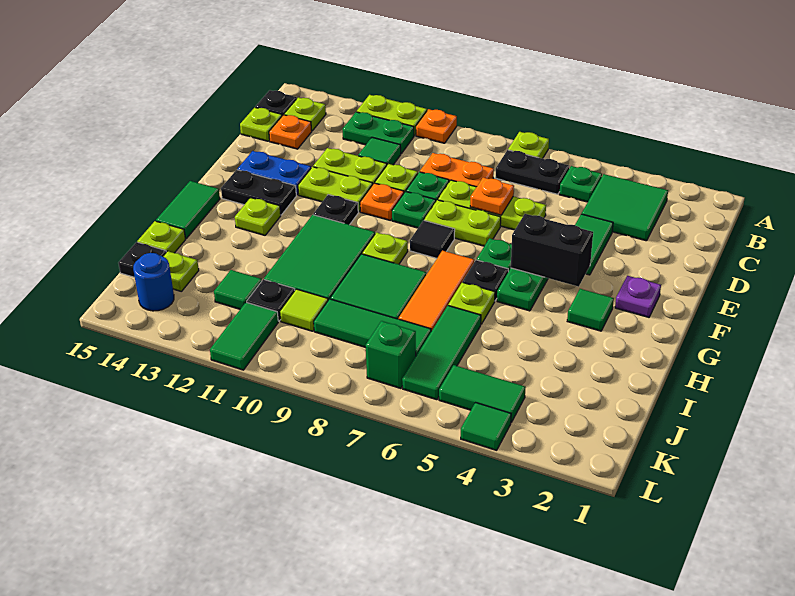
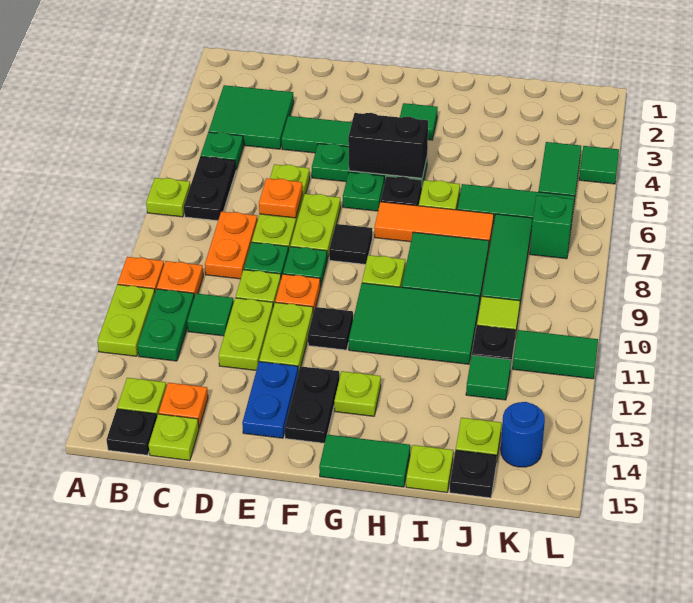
none -> orange 1x1 plate [157,261,203,297]
purple 1x1 plate [615,276,661,317] -> none
black 1x2 brick [511,214,593,287] -> black 1x2 brick turned to [348,113,428,178]

